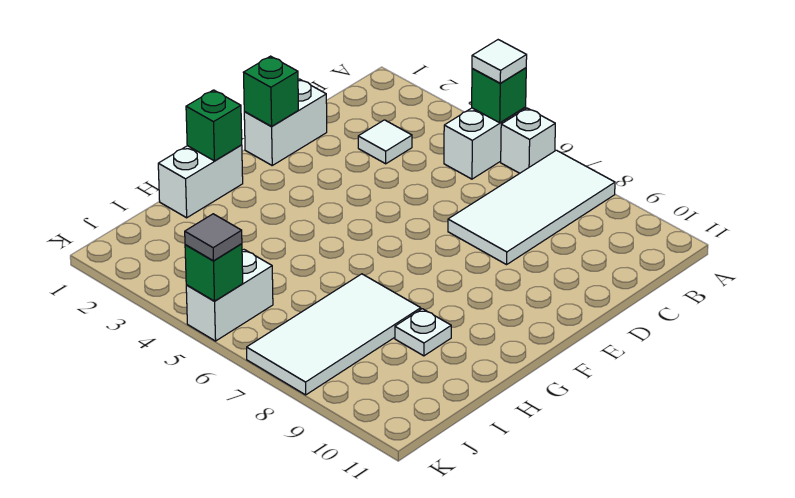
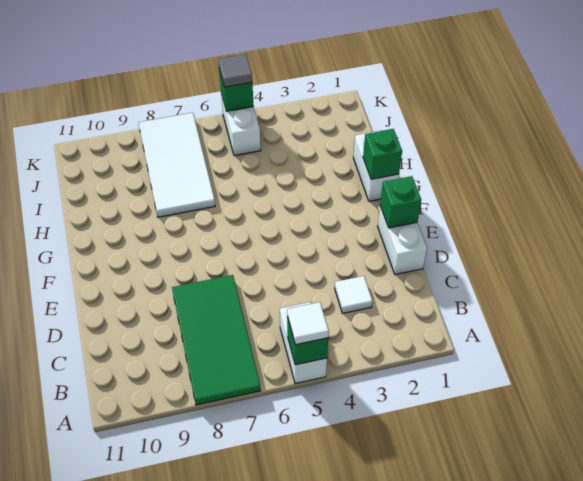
white 1x1 brick [501,108,555,173] -> none
white 2x4 tile [448,150,615,265] -> green 2x4 tile [172,275,261,405]
white 1x1 plate [395,309,451,356] -> none

